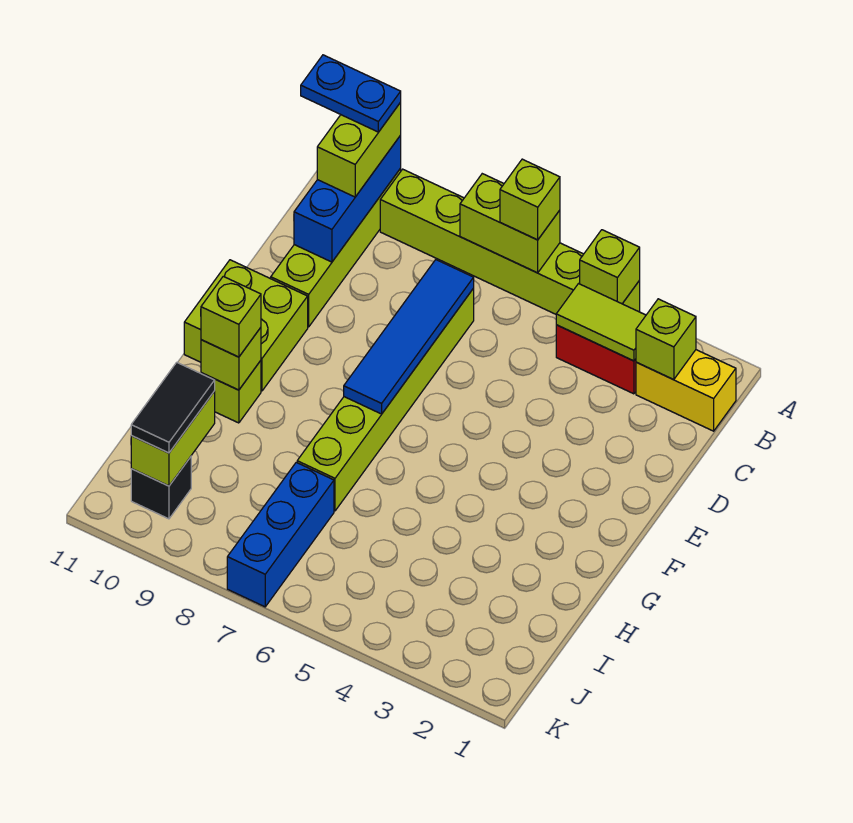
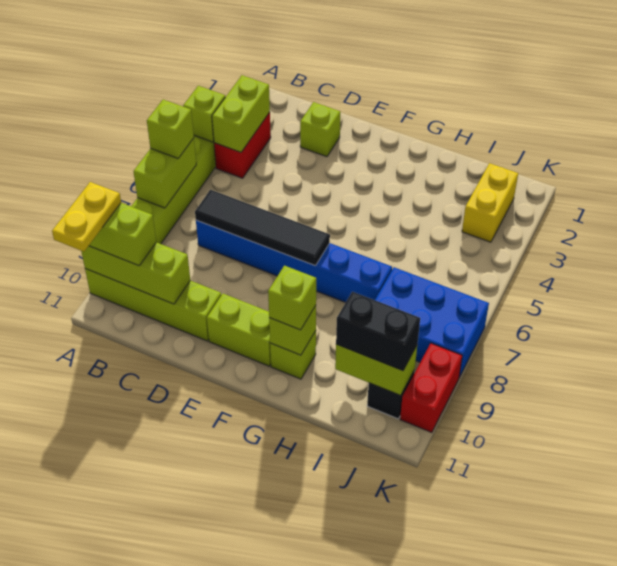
blue 1x3 brick [294,135,401,262] -> lime 1x3 brick [81,242,190,304]
blue 1x2 plate [301,55,401,132] -> yellow 1x2 plate [52,182,121,252]
yellow 1x2 brick [636,350,736,431] -> yellow 1x2 brick moved to [462,163,518,242]
lime 1x1 brick [636,299,696,380] -> lime 1x1 brick moved to [300,102,340,157]
lime 1x2 tile [556,284,646,361] -> lime 1x2 brick [212,75,270,152]
lime 1x6 brick [297,288,474,511] -> blue 1x6 brick [196,220,392,302]
blue 1x4 tile [344,260,474,414] -> black 1x4 tile [195,190,330,266]
lime 2x2 brick [184,260,308,391] -> lime 1x2 brick [207,294,271,366]
blue 1x3 brick [227,462,334,607] -> blue 2x3 brick [375,267,489,377]
black 1x2 tile [131,362,215,453] -> black 1x2 brick [336,292,420,371]
none -> red 1x2 brick [400,343,462,433]

